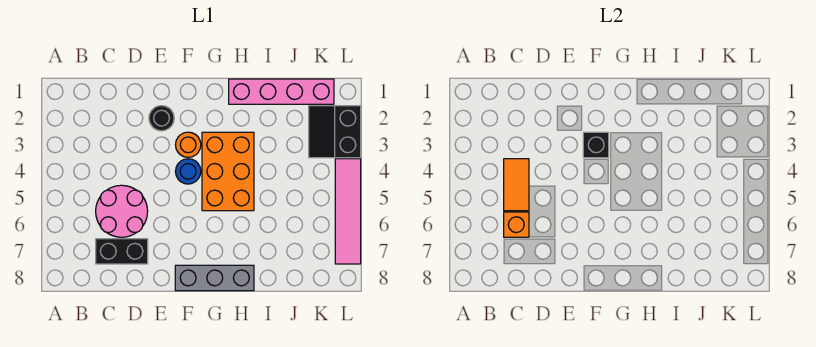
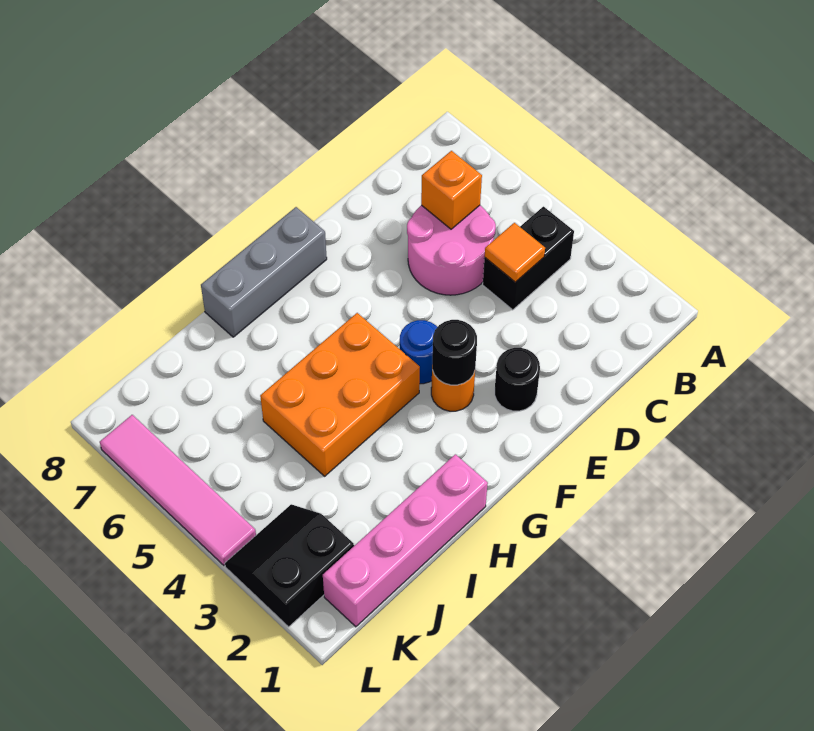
orange 1x2 tile [504,159,529,211] -> orange 1x1 tile [485,223,545,282]
black 1x2 brick [96,239,148,264] -> black 1x2 brick moved to [483,207,574,310]
black 1x1 brick [583,132,609,158] -> black 1x1 round brick [432,320,477,385]
orange 2x3 brick [202,132,254,211] -> orange 2x3 brick turned to [260,313,420,476]
black 2x2 slope [309,106,361,158] -> black 2x2 slope turned to [225,504,354,627]

